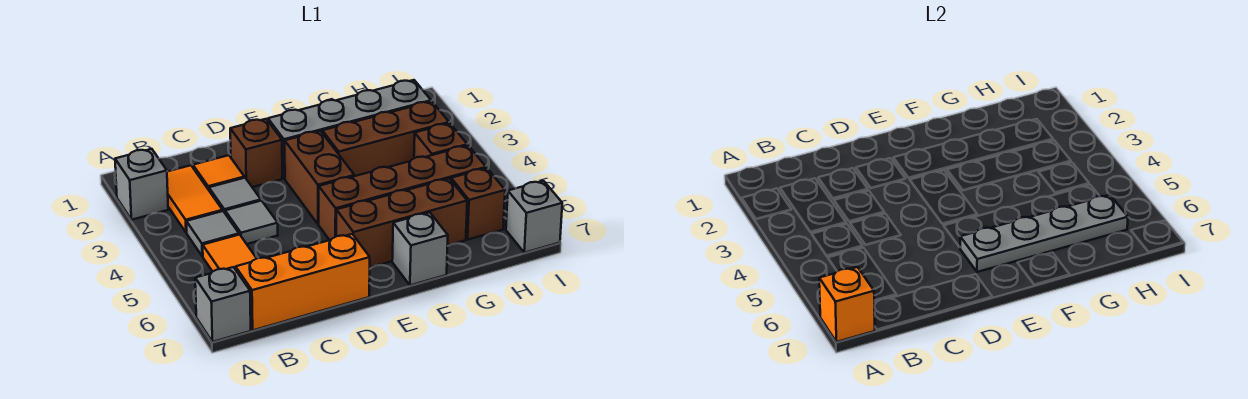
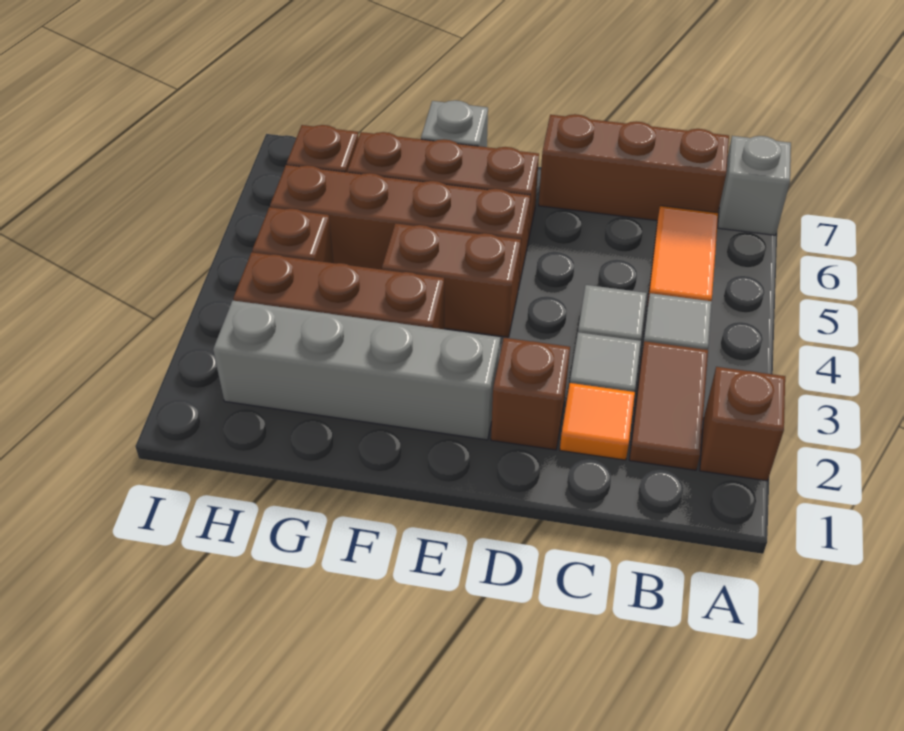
grey 1x1 brick [115,149,168,220] -> brown 1x1 brick [700,367,785,481]
orange 1x1 brick [819,267,875,342] -> none
orange 1x2 tile [167,165,223,233] -> brown 1x2 tile [629,341,708,470]
orange 1x3 brick [236,234,370,330] -> brown 1x3 brick [539,114,729,221]
brown 1x2 brick [285,131,354,224] -> brown 1x2 brick turned to [382,223,521,337]
grey 1x4 plate [960,195,1128,272] -> none
grey 1x1 brick [506,181,562,253] -> none

